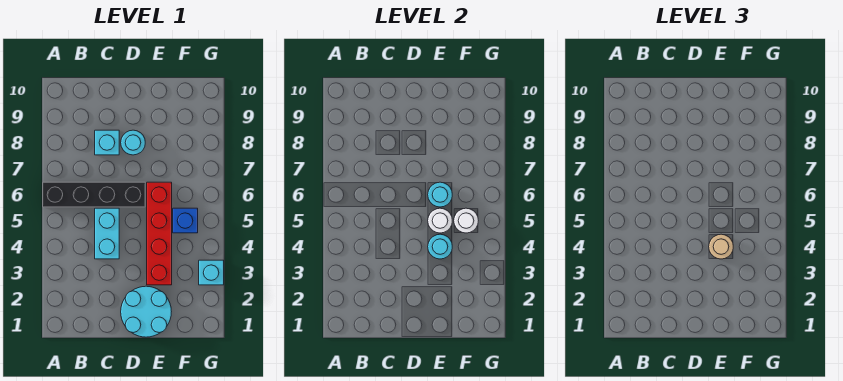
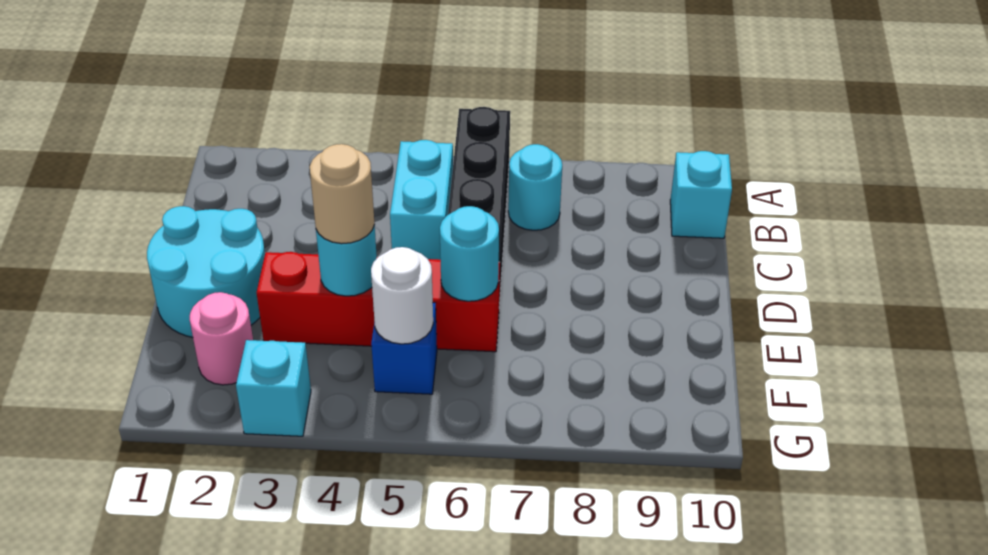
cyan 1x2 brick [95,208,119,259] -> cyan 1x2 brick turned to [390,140,453,260]
cyan 1x1 brick [95,130,119,155] -> cyan 1x1 brick moved to [670,151,732,238]
cyan 1x1 round brick [121,130,145,155] -> cyan 1x1 round brick moved to [508,144,562,230]
white 1x1 round brick [428,208,452,233] -> none
none -> pink 1x1 round brick [190,292,253,385]

